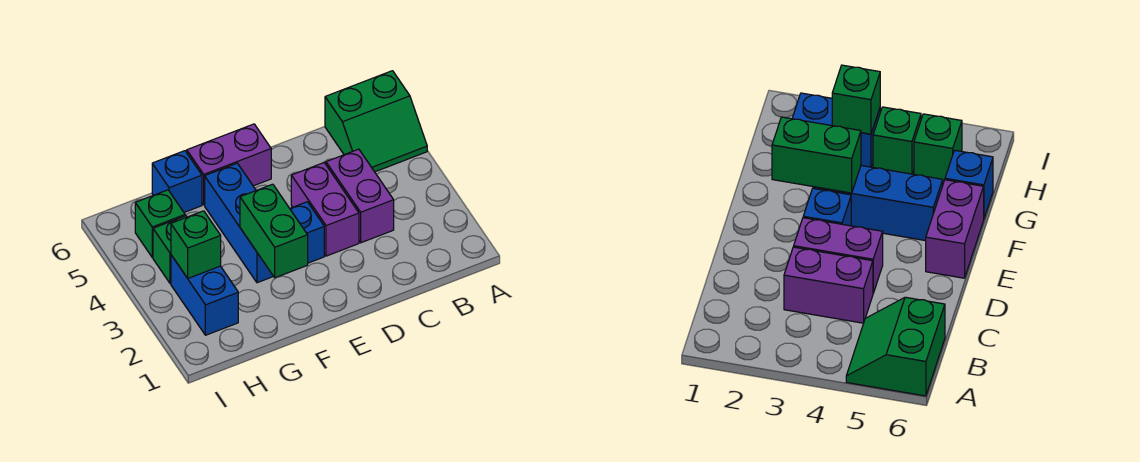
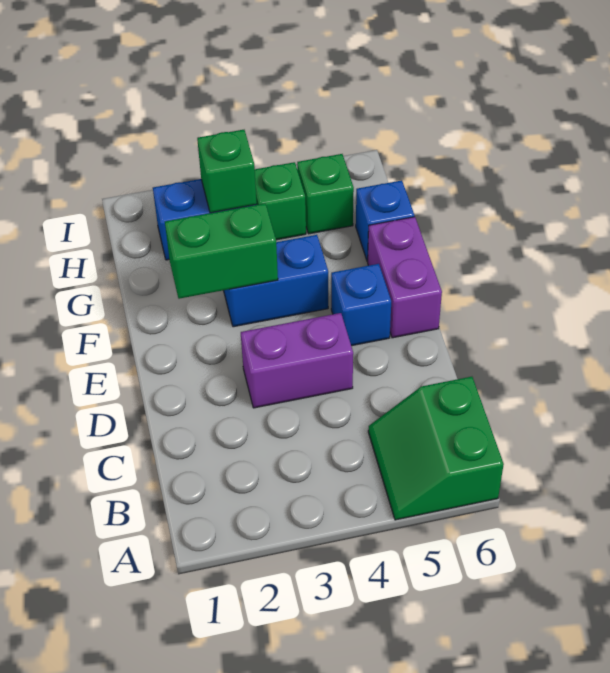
purple 1x2 brick [326,149,394,243] -> none
blue 1x1 brick [290,202,324,263] -> blue 1x1 brick moved to [331,264,391,346]
blue 1x3 brick [205,163,274,283] -> blue 1x2 brick [223,235,328,327]

